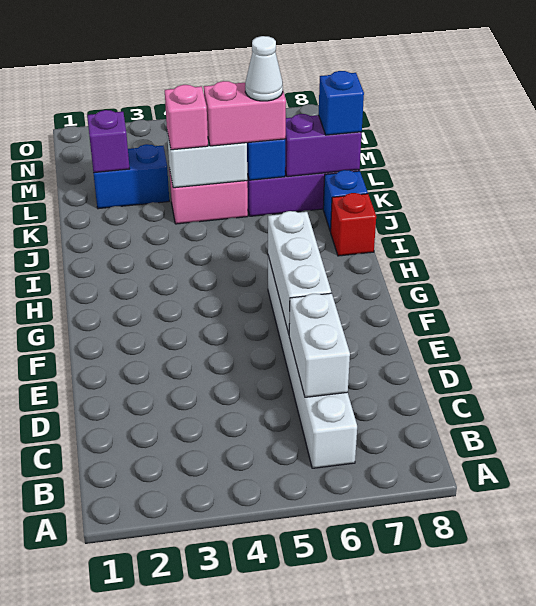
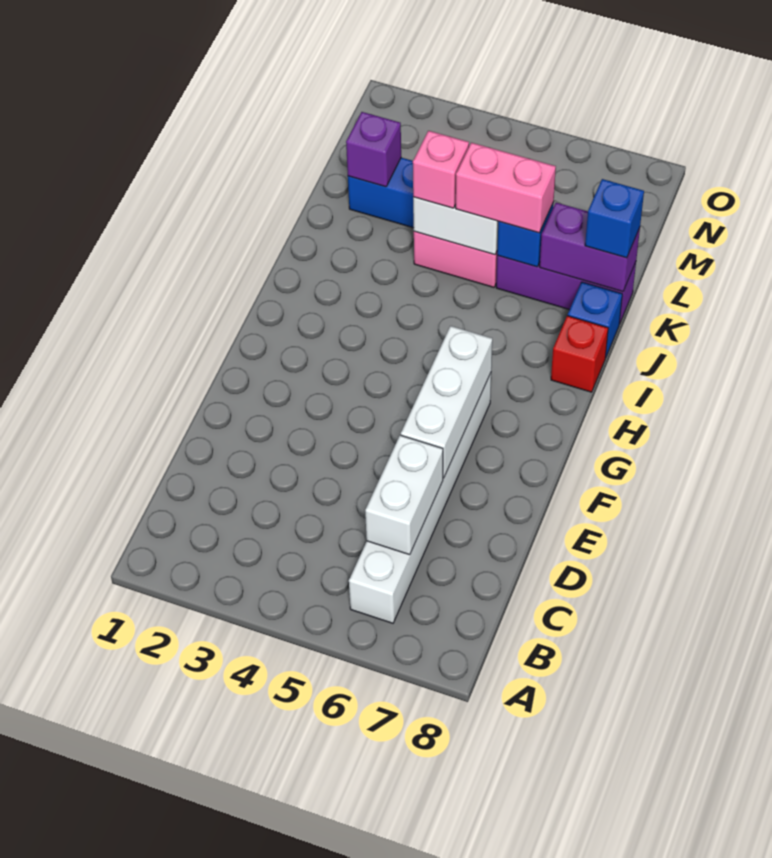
white 1x1 cone [245,36,283,101] -> none

